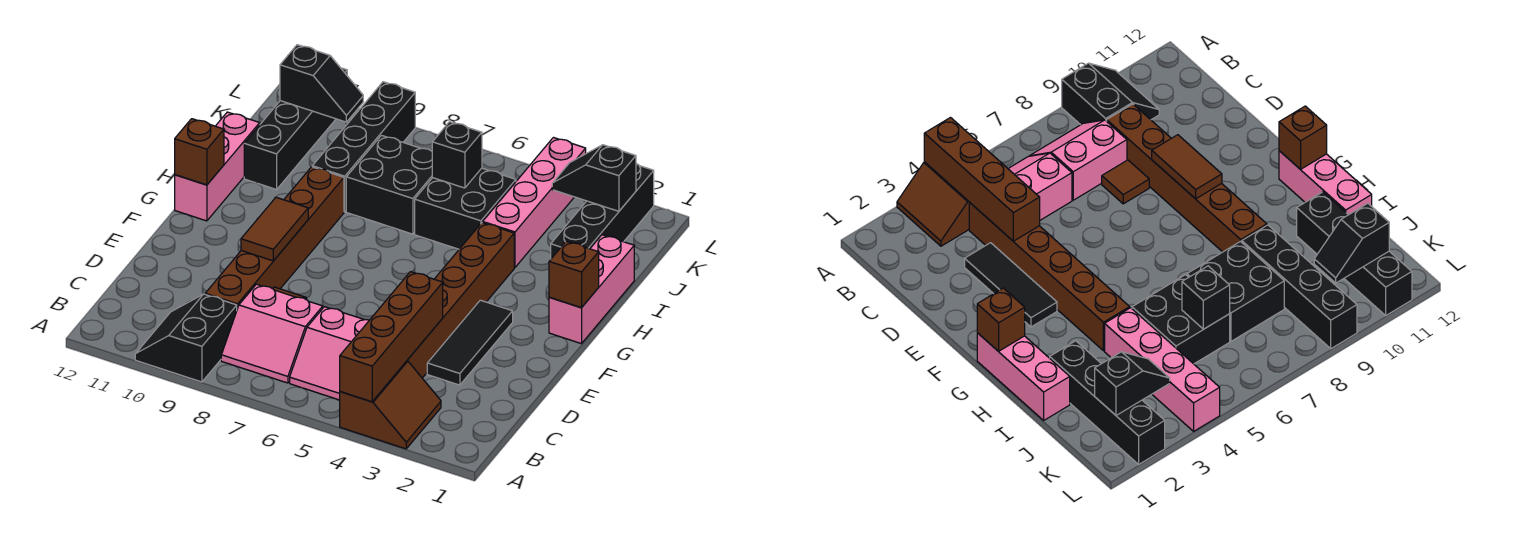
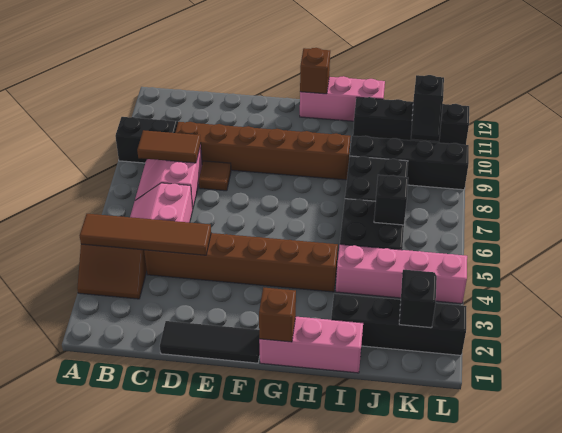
brown 1x4 brick [340,272,443,402] -> brown 1x4 tile [80,214,211,255]
black 1x3 tile [427,300,513,385] -> black 1x3 tile moved to [160,321,260,363]
brown 1x2 tile [241,197,308,261] -> brown 1x2 tile moved to [137,130,201,163]

